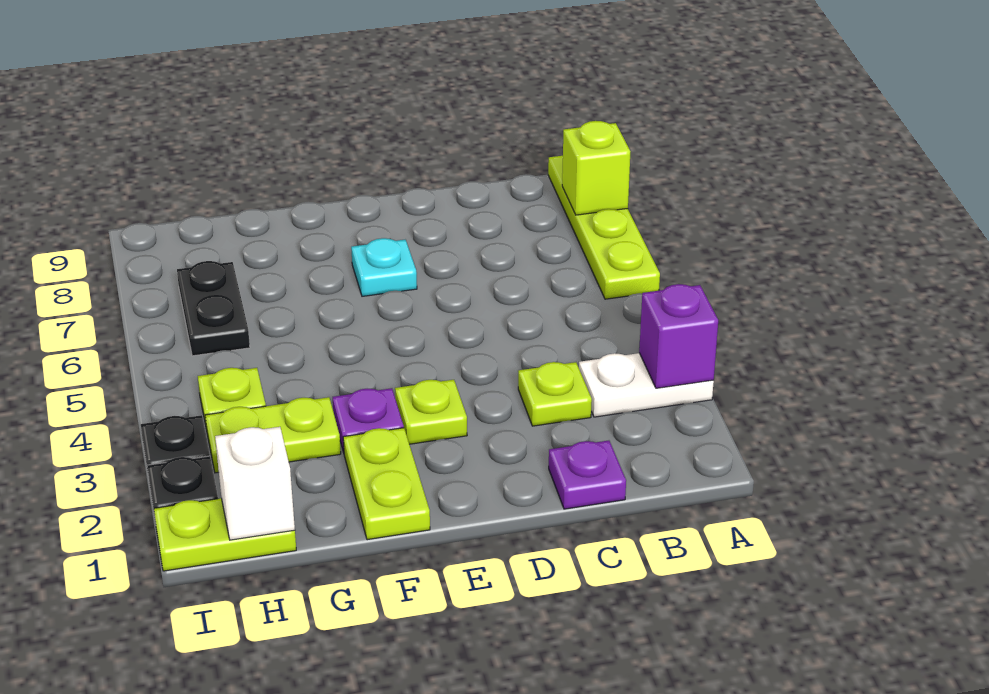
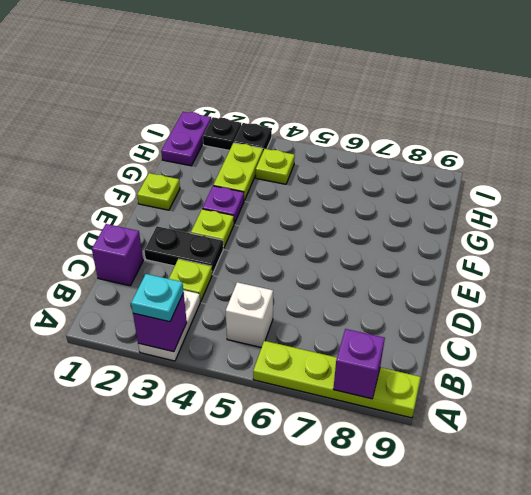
lime 1x1 brick [562,121,631,215] -> purple 1x1 brick [333,329,385,399]
purple 1x1 plate [549,441,626,509] -> purple 1x1 brick [92,224,143,286]
cyan 1x1 plate [351,238,417,296] -> cyan 1x1 plate moved to [131,274,184,322]
lime 1x2 plate [343,428,430,540] -> lime 1x1 plate [137,173,180,210]
lime 1x2 plate [154,498,296,571] -> purple 1x2 plate [161,112,211,166]
white 1x1 brick [215,427,295,540] -> white 1x1 brick moved to [226,282,273,348]
black 1x2 plate [177,261,250,356] -> black 1x2 plate moved to [144,226,223,274]

